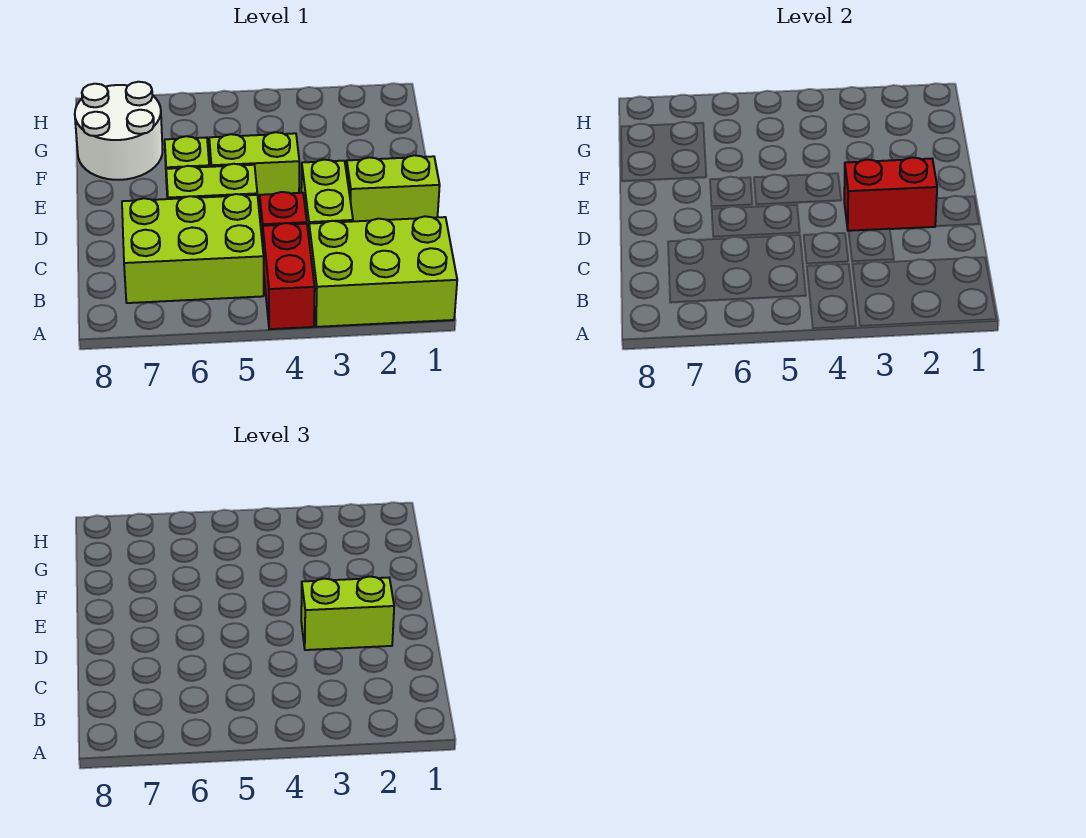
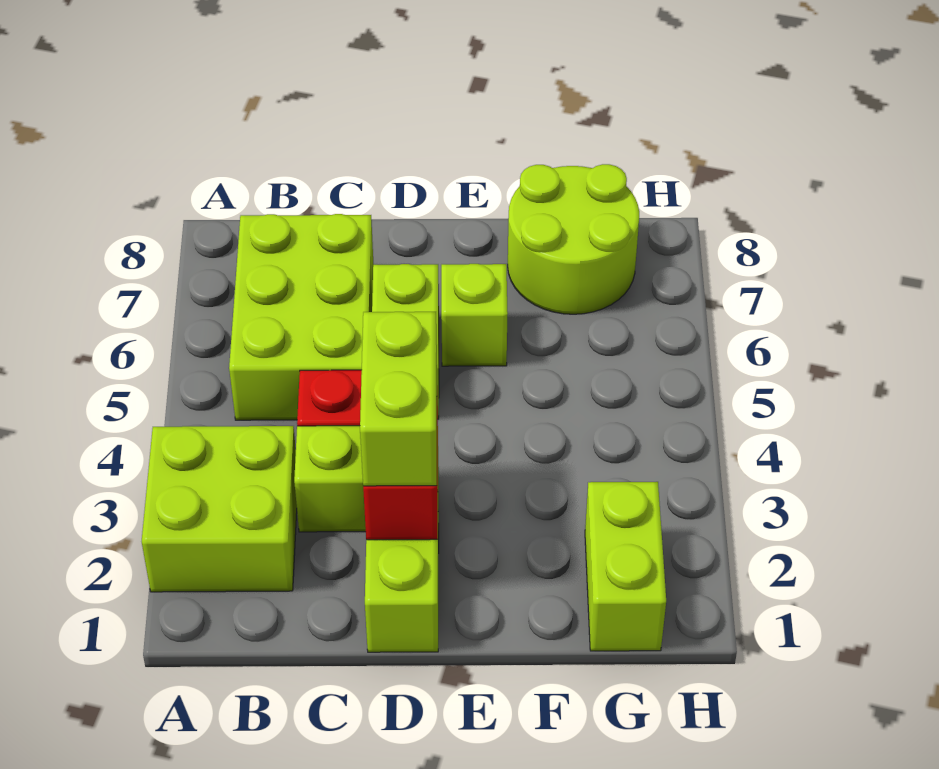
lime 2x3 brick [309,216,457,327] -> lime 2x2 brick [142,426,297,592]
red 1x2 brick [263,223,315,329] -> none
lime 1x2 brick [209,132,299,203] -> lime 1x2 brick moved to [585,482,666,651]
white 2x2 round brick [75,82,163,180] -> lime 2x2 round brick [508,164,639,314]

